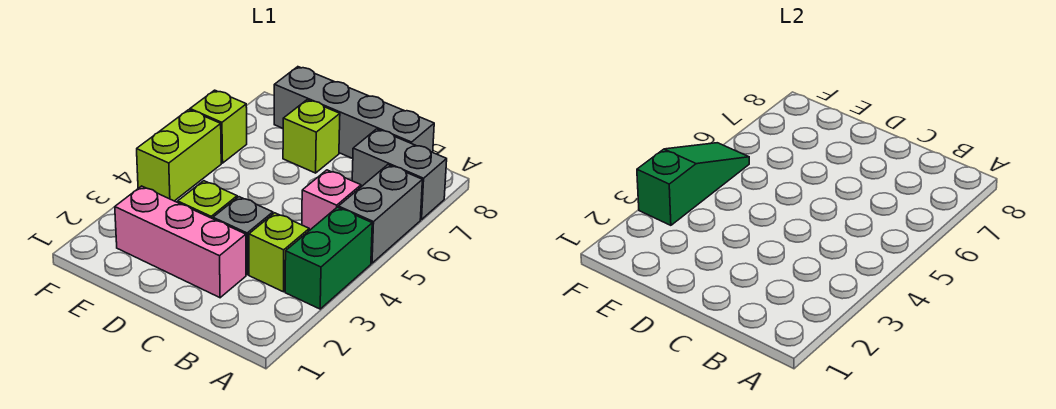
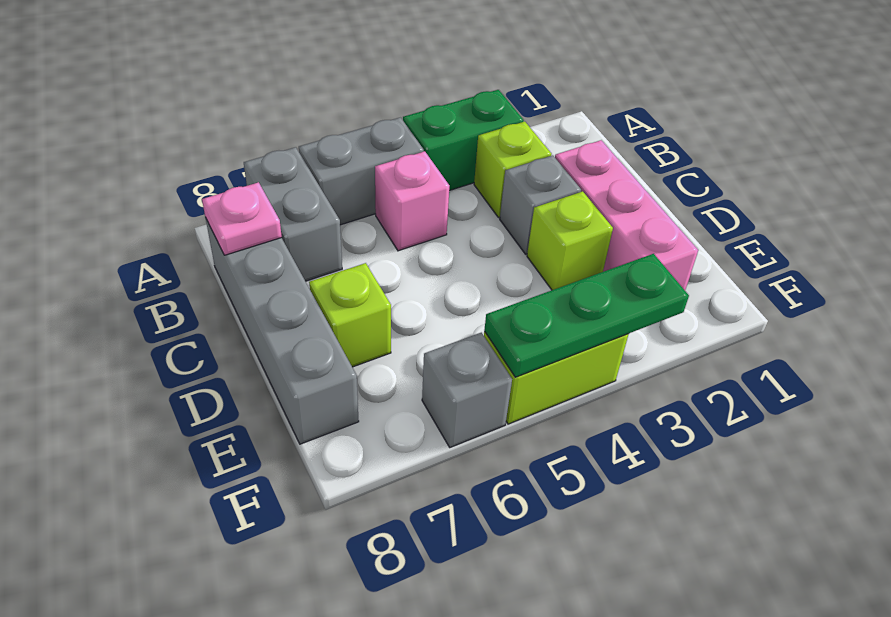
none -> pink 1x1 plate [202,182,282,255]
green 1x3 slope [637,143,749,225] -> green 1x3 plate [484,254,689,377]
lime 1x1 brick [190,90,247,163] -> grey 1x1 brick [422,333,512,447]

